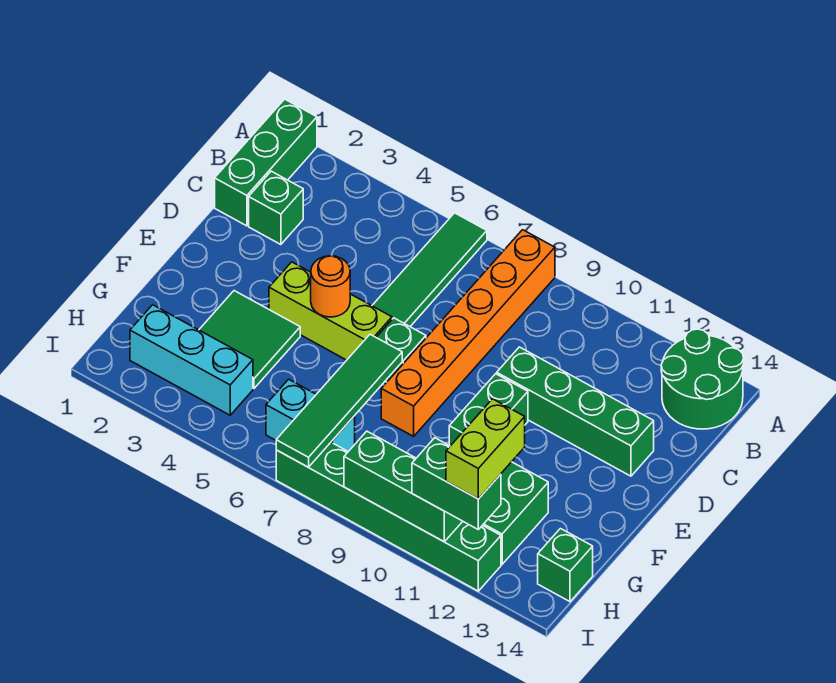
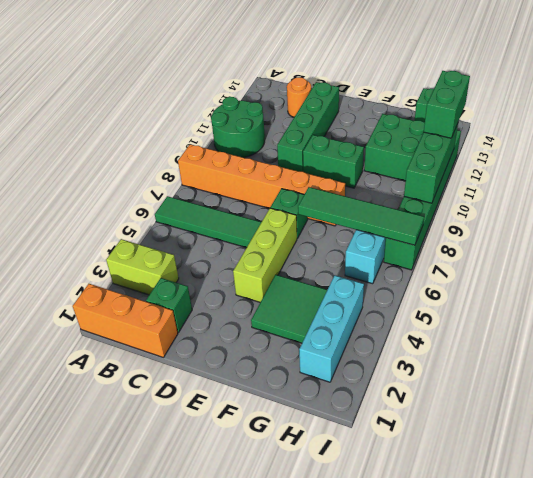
green 1x3 brick [215,99,317,226] -> orange 1x3 brick [72,284,178,357]
green 2x2 round brick [661,329,744,429] -> green 2x2 round brick moved to [211,97,265,157]
orange 1x1 round brick [311,256,350,317] -> orange 1x1 round brick moved to [287,77,311,117]
lime 1x2 brick [446,399,525,499] -> lime 1x2 brick moved to [106,239,179,295]

